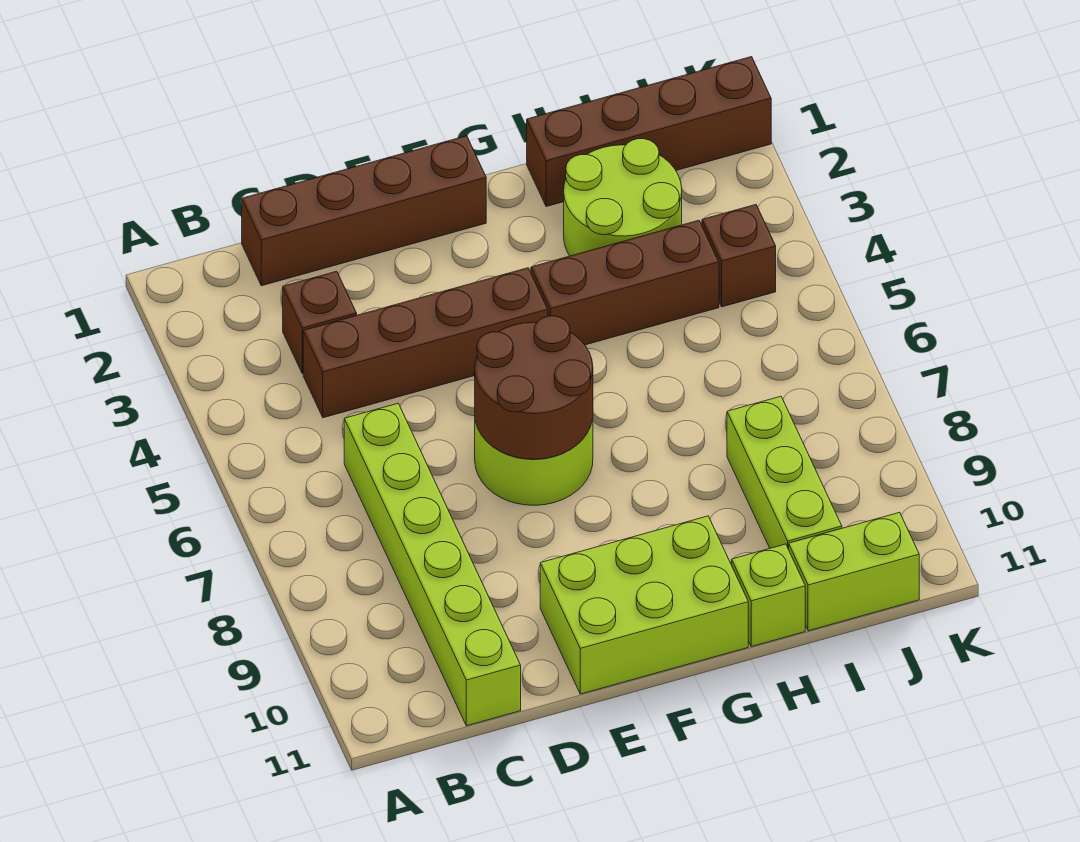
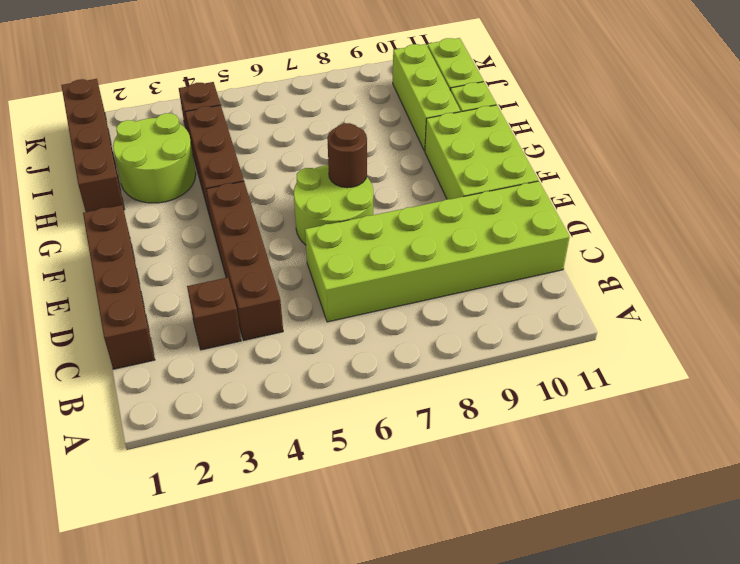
lime 1x6 brick [344,404,521,726] -> lime 2x6 brick [305,181,570,322]
brown 2x2 round brick [475,316,593,459] -> brown 1x1 round brick [327,123,367,188]
lime 1x3 brick [727,396,842,549] -> lime 1x3 brick turned to [393,44,460,151]

